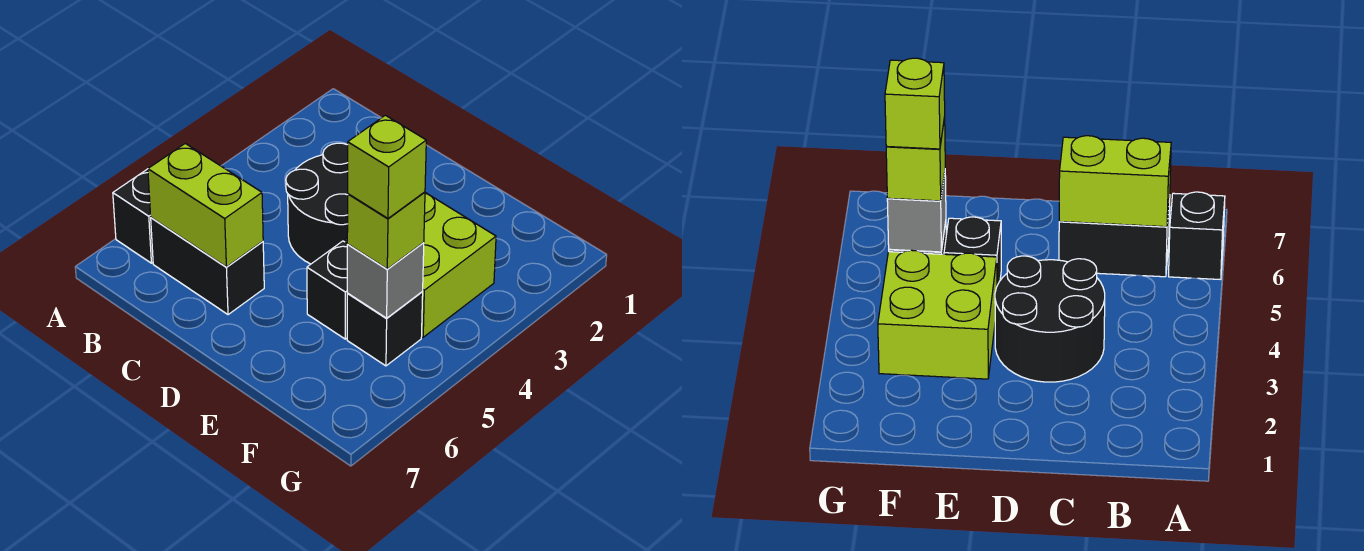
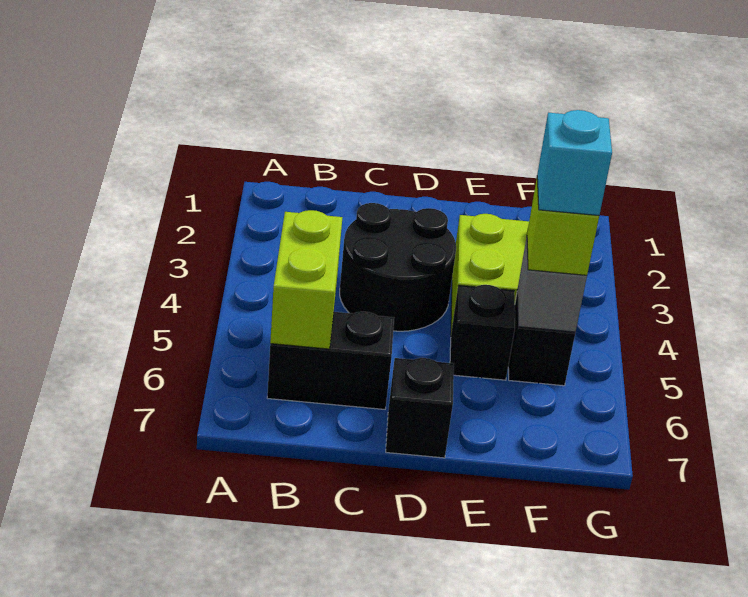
black 1x1 brick [113,169,153,263] -> black 1x1 brick moved to [386,358,454,458]
lime 1x2 brick [148,143,263,267] -> lime 1x2 brick turned to [270,210,342,349]
lime 1x1 brick [348,115,426,218] -> cyan 1x1 brick [537,110,612,216]

